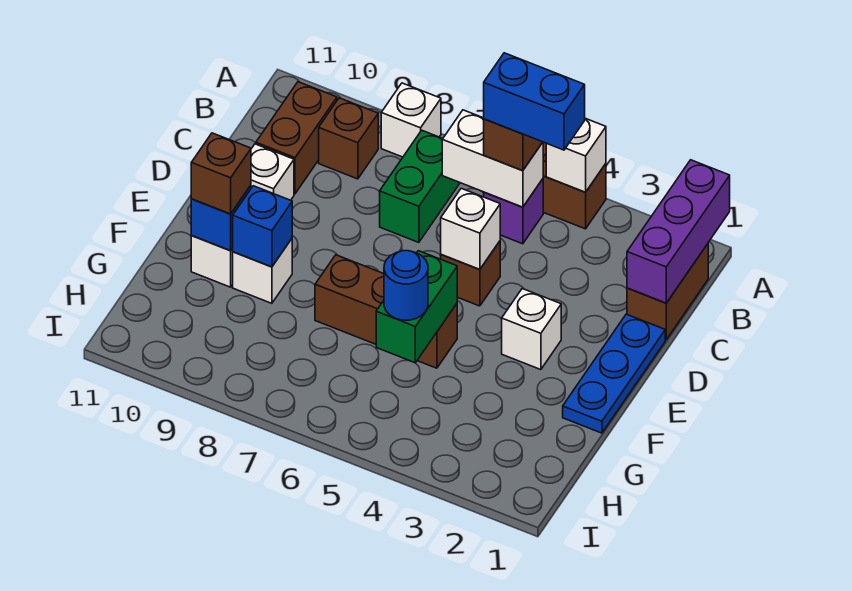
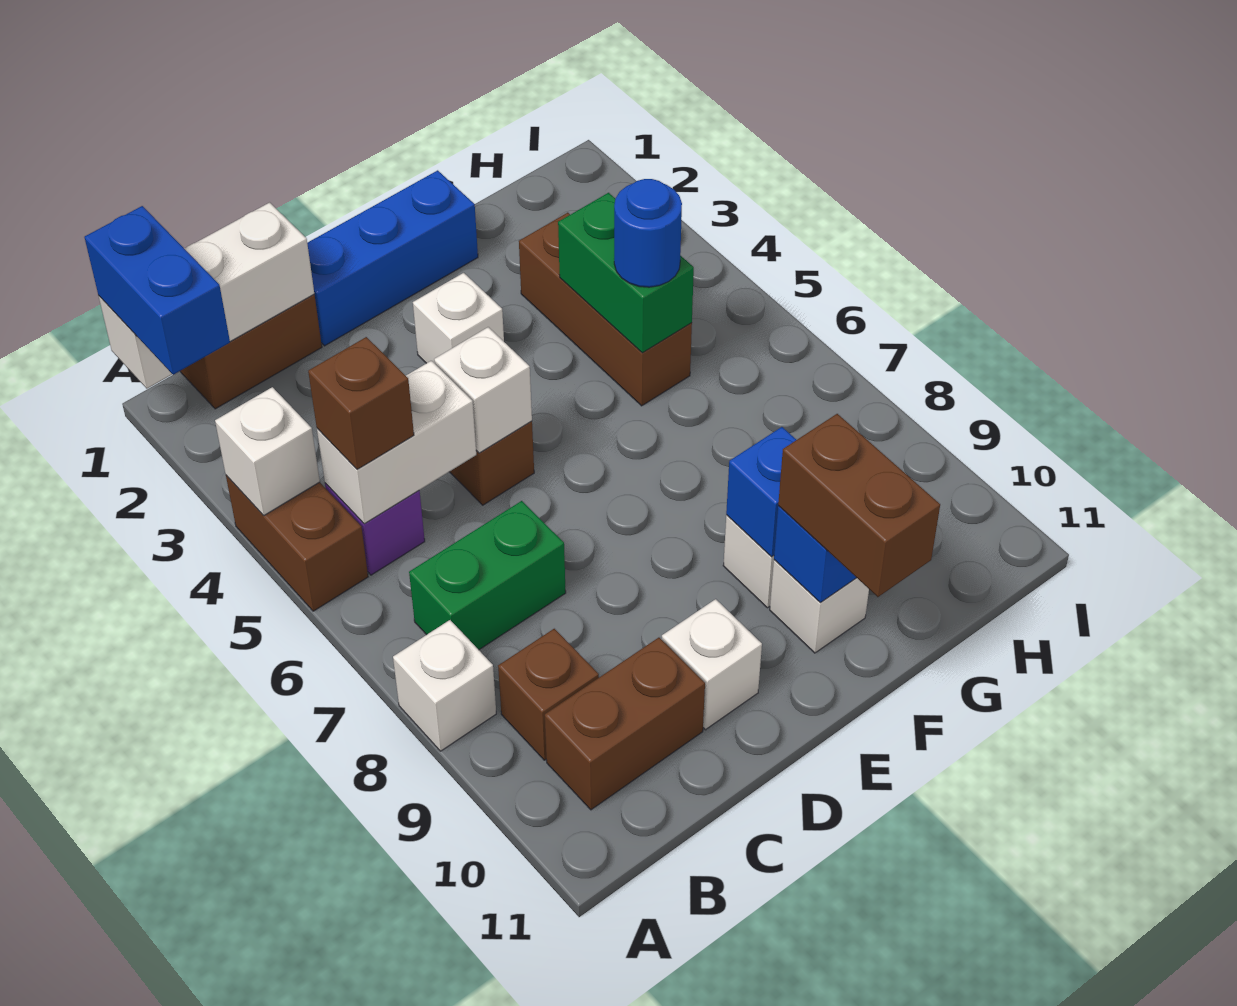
purple 1x3 brick [627,160,730,303] -> white 1x3 brick [99,202,314,389]
blue 1x2 brick [484,53,585,150] -> blue 1x2 brick moved to [84,206,230,375]
white 1x2 brick [442,110,543,207] -> white 1x2 brick turned to [317,361,476,524]
blue 1x3 plate [563,314,665,433] -> blue 1x3 brick [307,170,478,346]
brown 1x3 brick [315,255,457,368] -> brown 1x3 brick moved to [519,213,692,406]
green 1x2 brick [376,251,457,363] -> green 1x2 brick turned to [558,193,694,353]
brown 1x1 brick [191,133,251,214] -> brown 1x2 brick [778,414,940,597]

